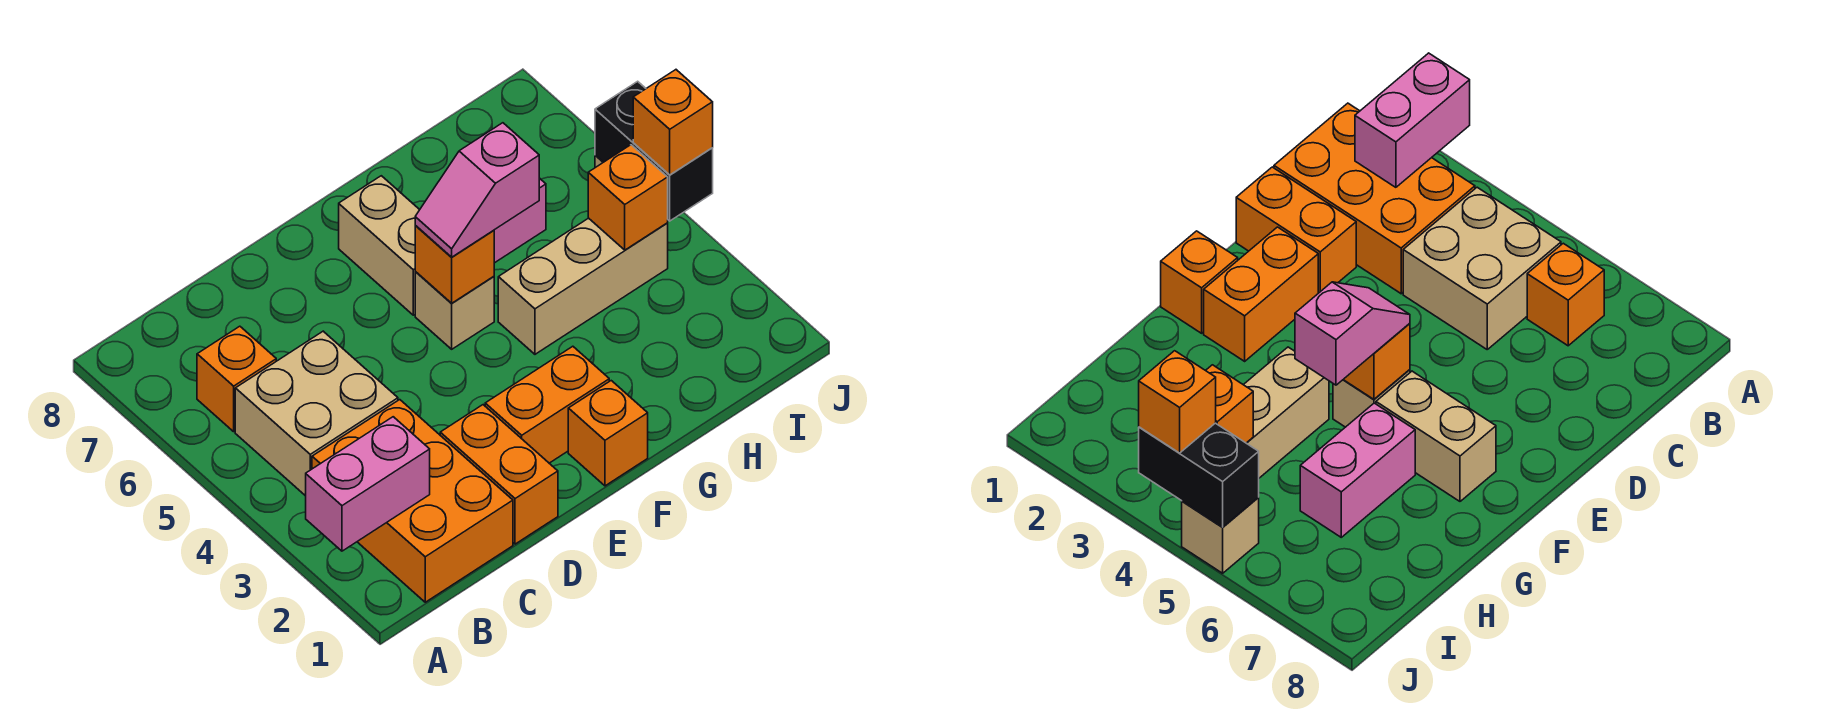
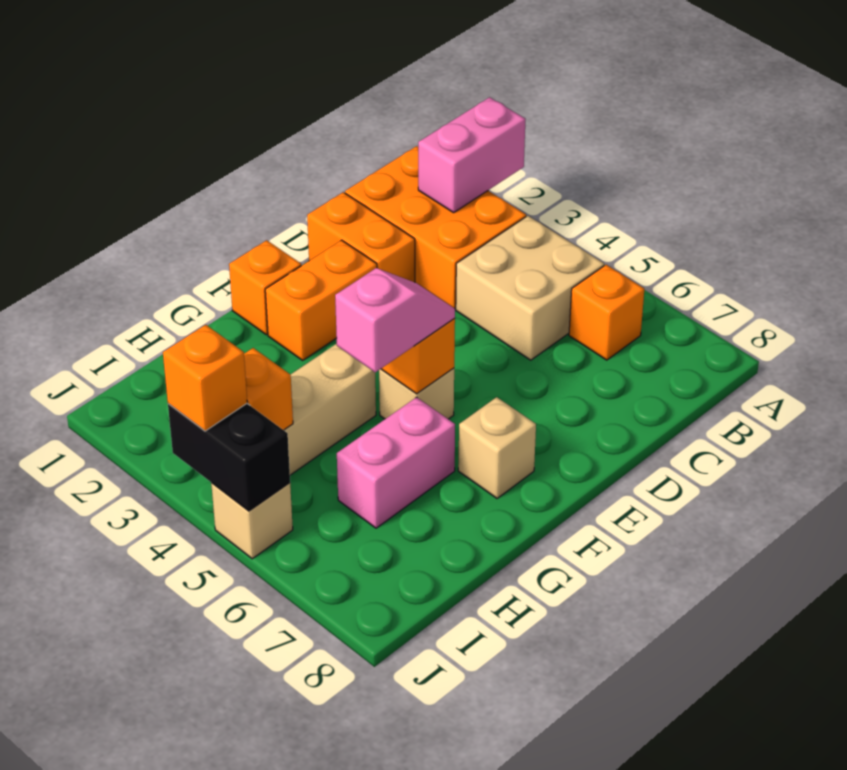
tan 1x2 brick [339,176,419,315] -> tan 1x1 brick [458,397,536,498]

